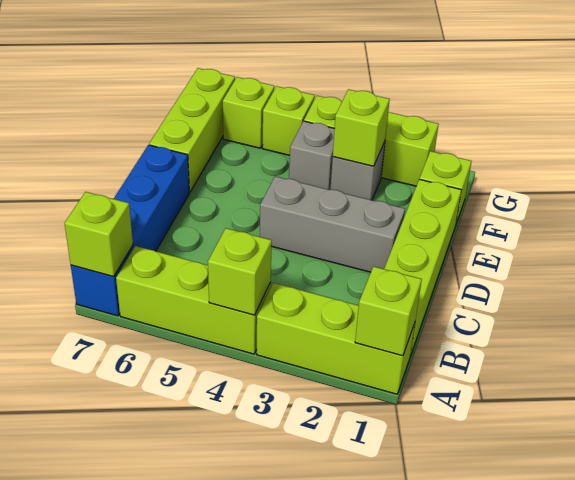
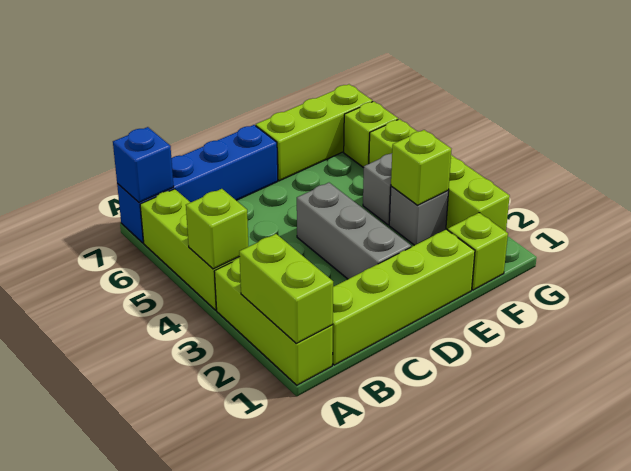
lime 1x1 brick [355,266,422,356] -> lime 1x2 brick [239,234,333,343]
lime 1x1 brick [64,192,133,277] -> blue 1x1 brick [113,127,174,203]

